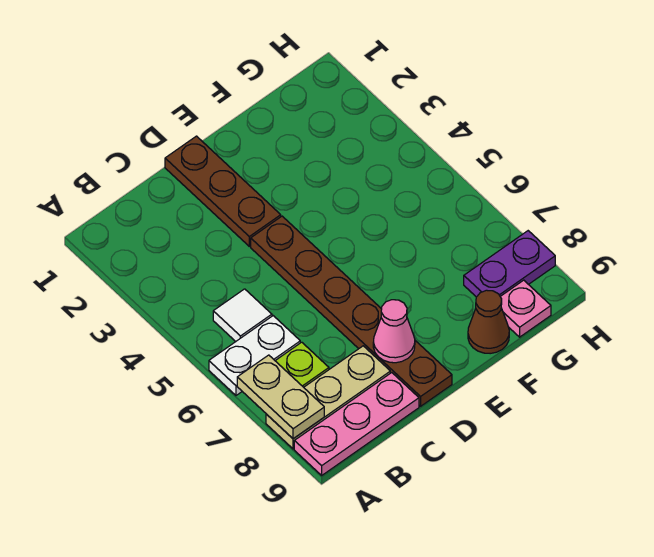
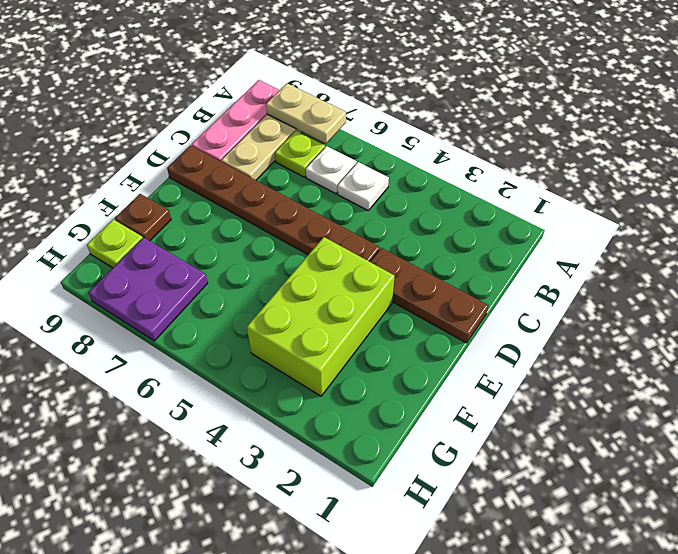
white 1x2 plate [209,316,300,395] -> white 1x1 plate [306,146,357,194]
white 1x1 tile [213,289,272,341] -> white 1x1 plate [338,162,389,210]
pink 1x1 cone [373,300,415,363] -> none
none -> lime 2x3 brick [247,237,395,396]
brown 1x1 cone [468,290,509,354] -> brown 1x1 plate [115,194,171,241]
purple 1x2 plate [464,231,555,297] -> purple 2x2 plate [89,237,208,341]
pink 1x1 plate [500,280,551,337] -> lime 1x1 plate [87,219,143,268]

